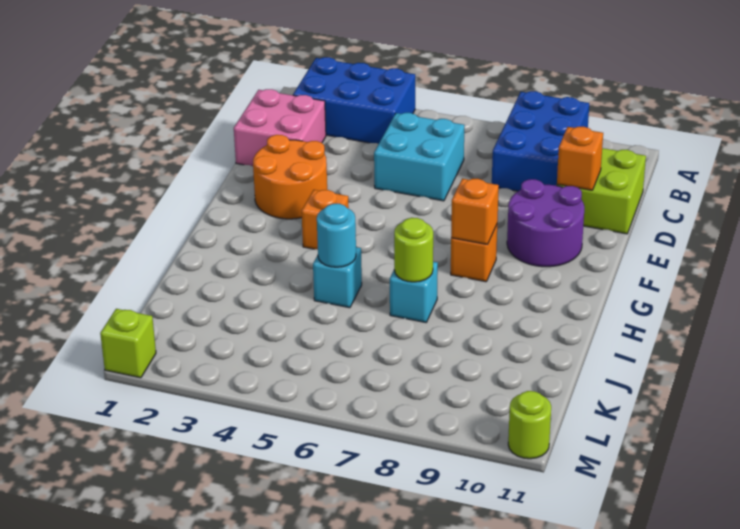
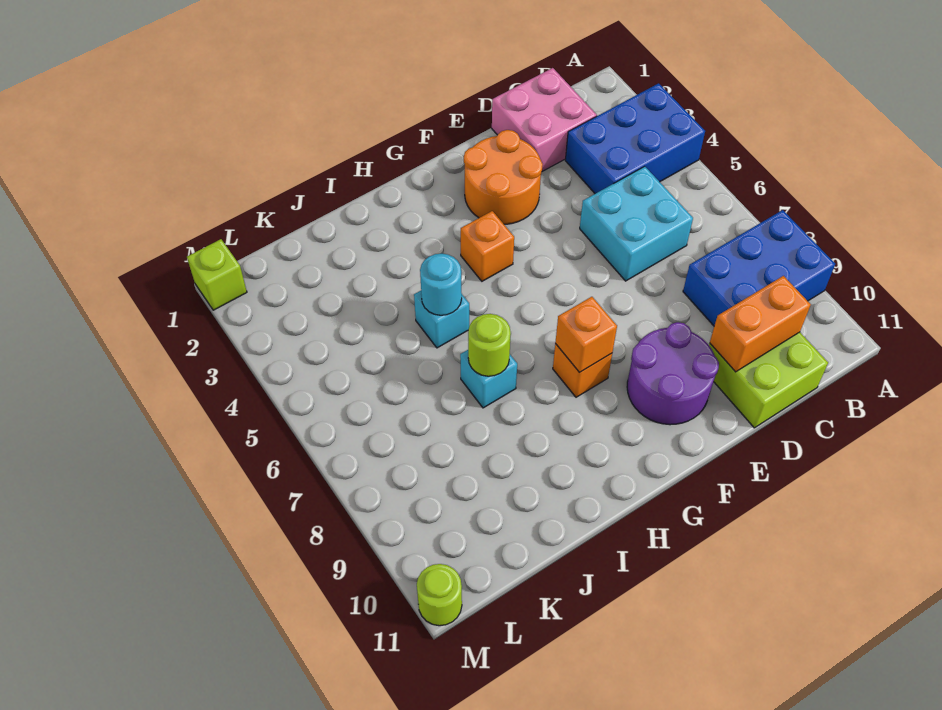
blue 2x3 brick [293,57,415,144] -> blue 2x3 brick turned to [565,83,705,194]
orange 1x1 brick [557,127,603,190] -> orange 1x2 brick [710,276,811,372]

